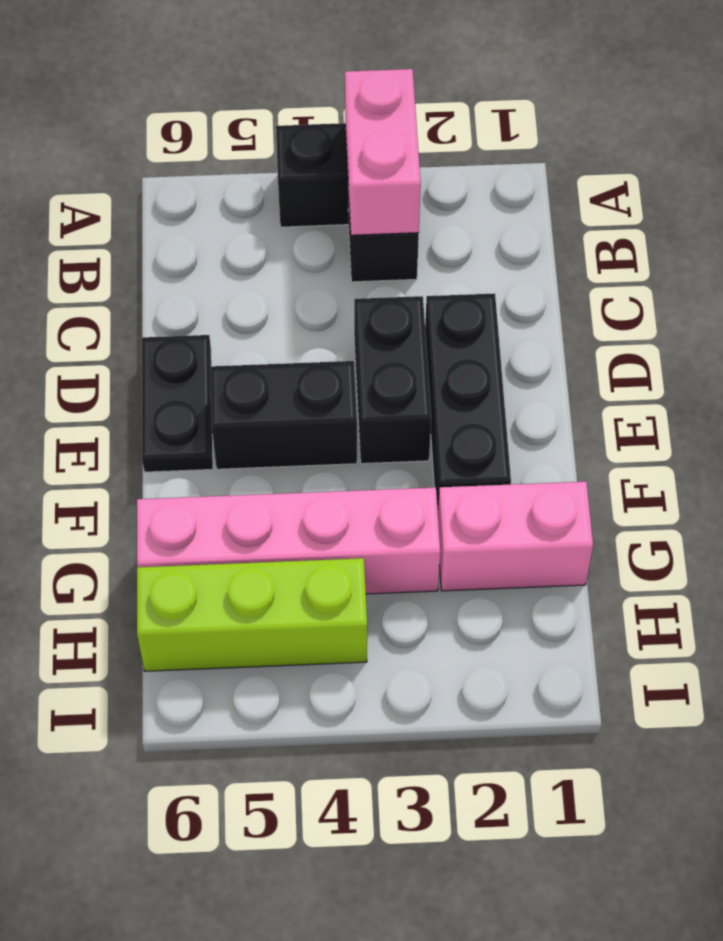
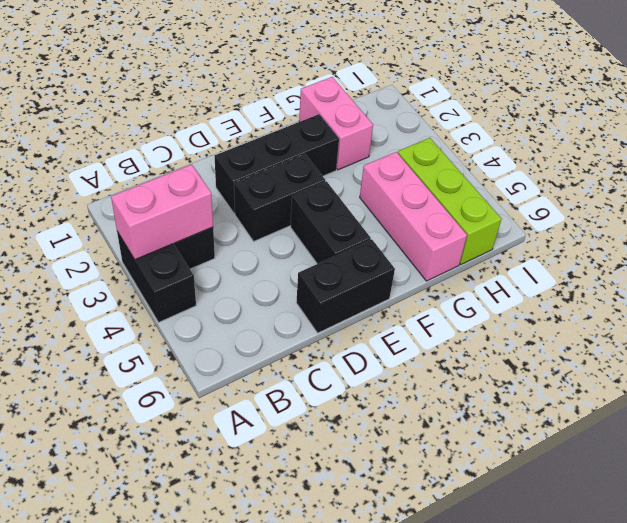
black 1x2 plate [142,335,213,472] -> black 1x2 brick [296,239,395,333]
pink 1x4 brick [137,487,440,594] -> pink 1x3 brick [360,152,467,281]

